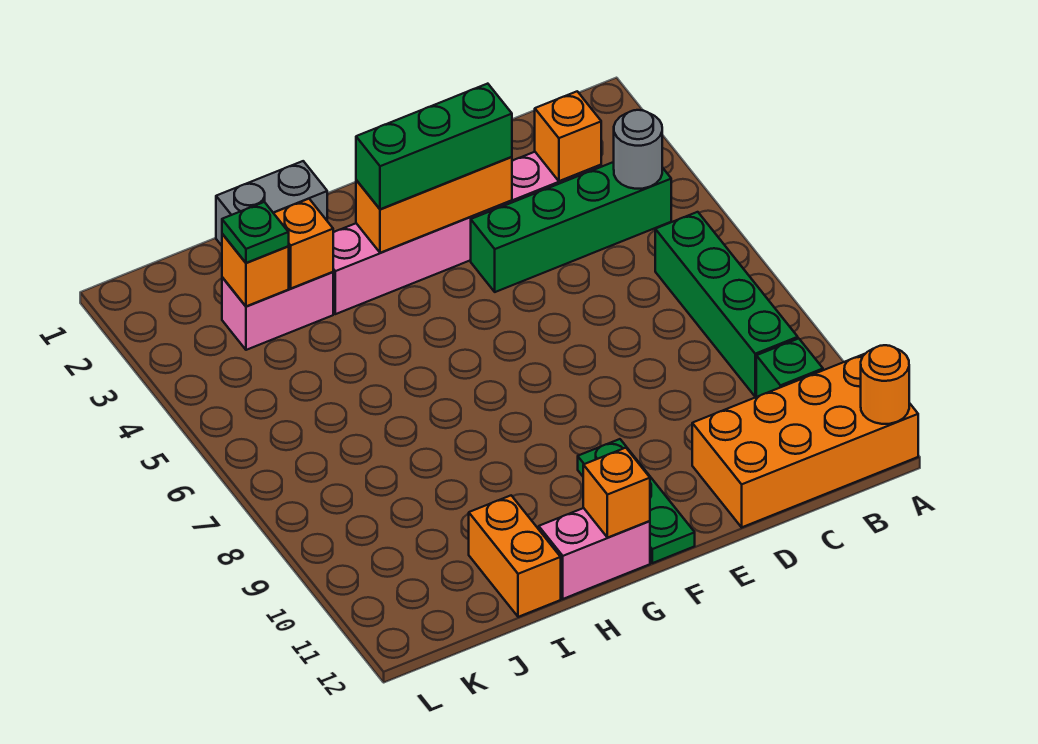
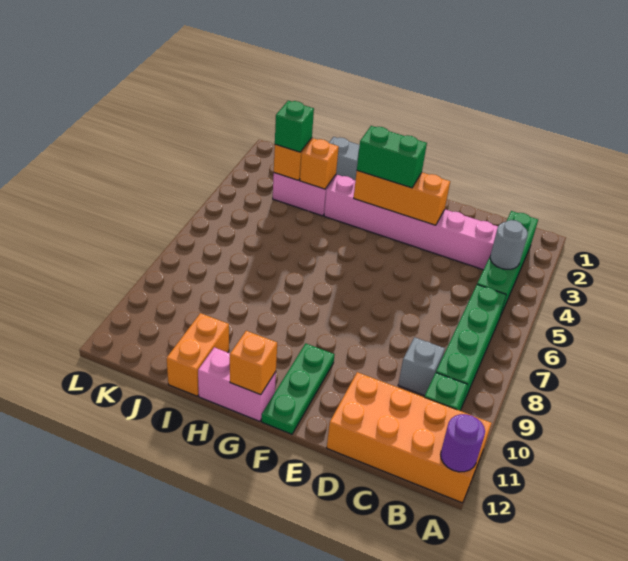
orange 1x1 round brick [861,345,909,424] -> purple 1x1 round brick [441,414,485,472]
green 1x4 brick [471,162,671,292] -> green 1x4 brick turned to [477,211,538,317]
orange 1x1 brick [535,91,601,181] -> none
none -> grey 1x1 brick [398,337,445,396]
green 1x3 brick [356,84,512,209] -> green 1x2 brick [357,126,427,188]
green 1x1 plate [222,202,289,263] -> green 1x1 brick [275,101,314,152]

